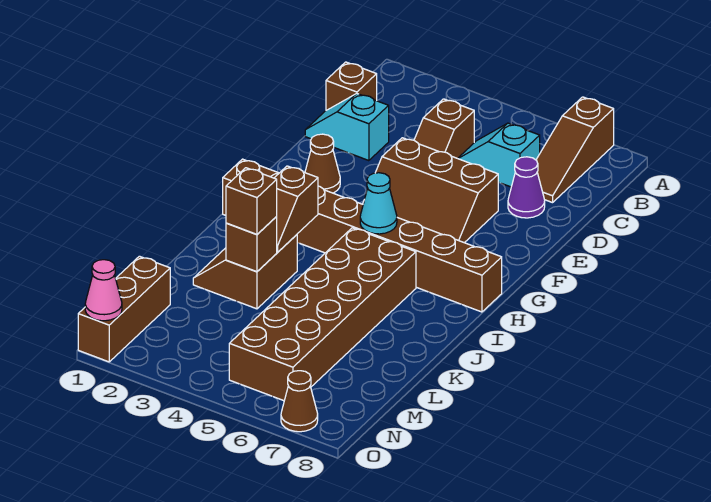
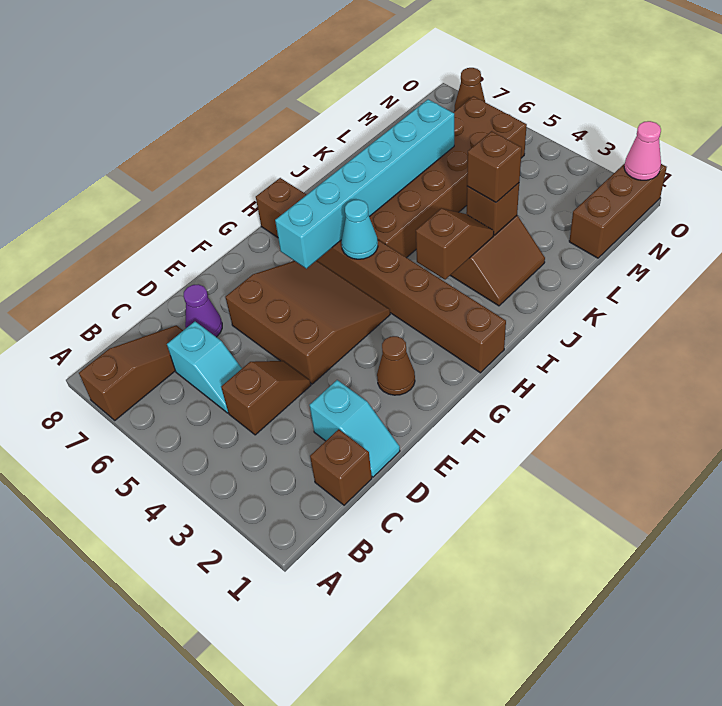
brown 2x3 slope [363,138,498,243] -> brown 3x3 slope [226,261,390,384]
none -> cyan 1x6 brick [275,99,454,269]

